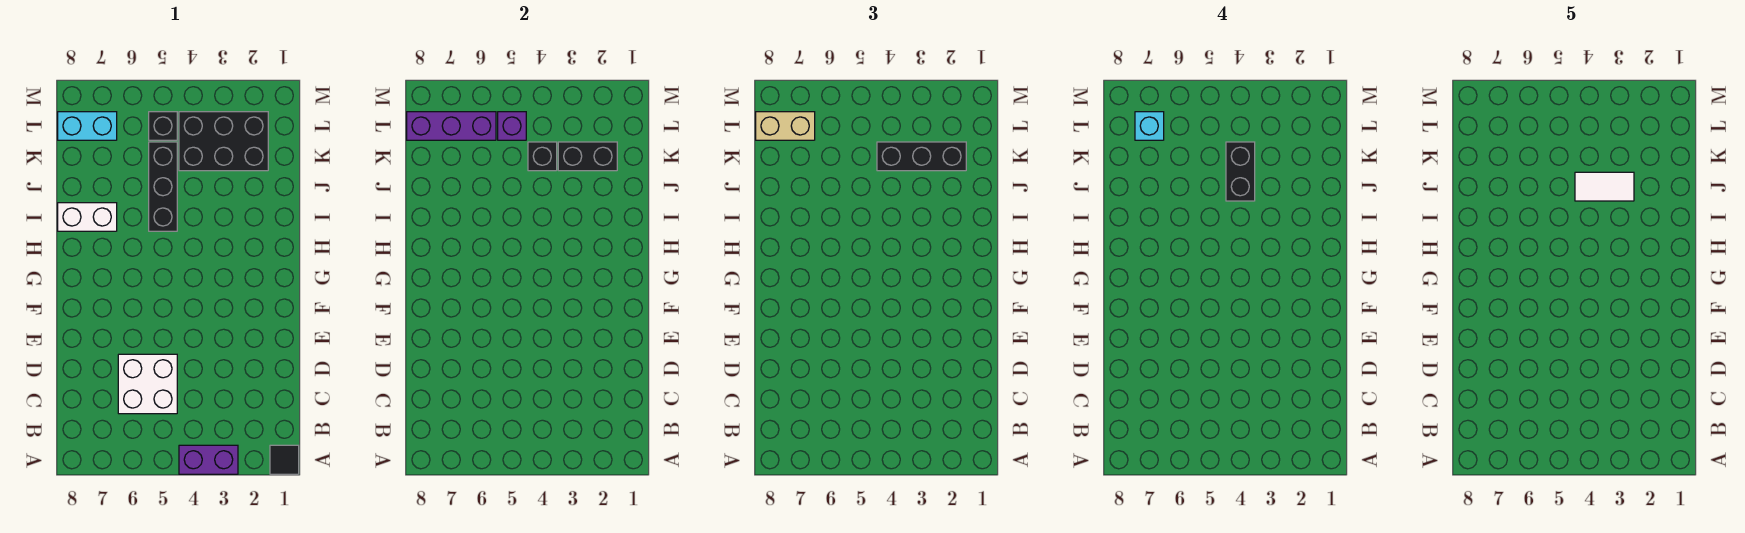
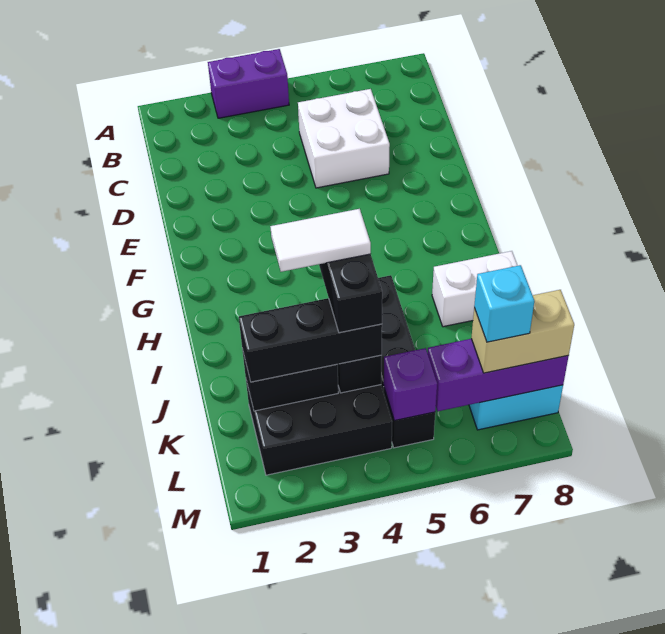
black 1x1 tile [270,445,299,474] -> none

